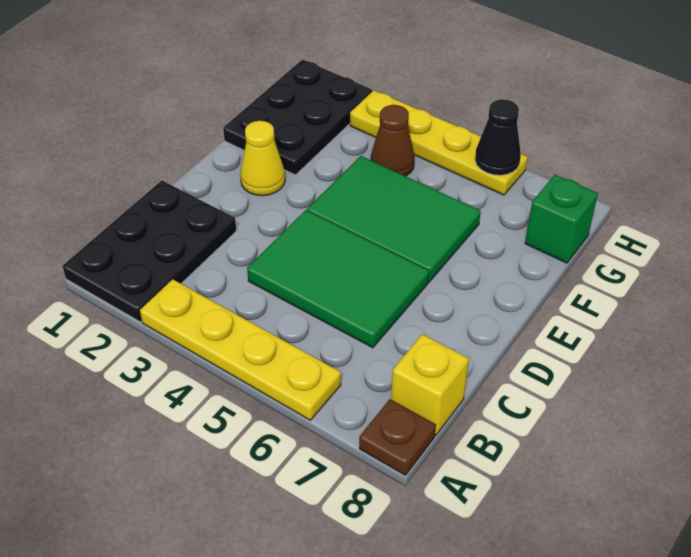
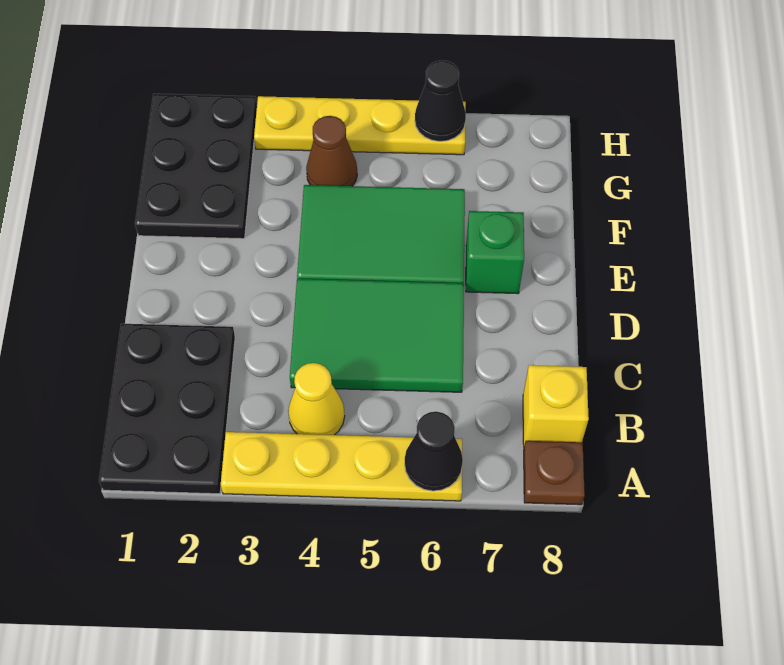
none -> black 1x1 cone [405,412,463,491]
yellow 1x1 cone [240,121,285,196] -> yellow 1x1 cone moved to [288,363,345,435]
green 1x1 brick [525,175,598,263] -> green 1x1 brick moved to [466,211,524,294]

